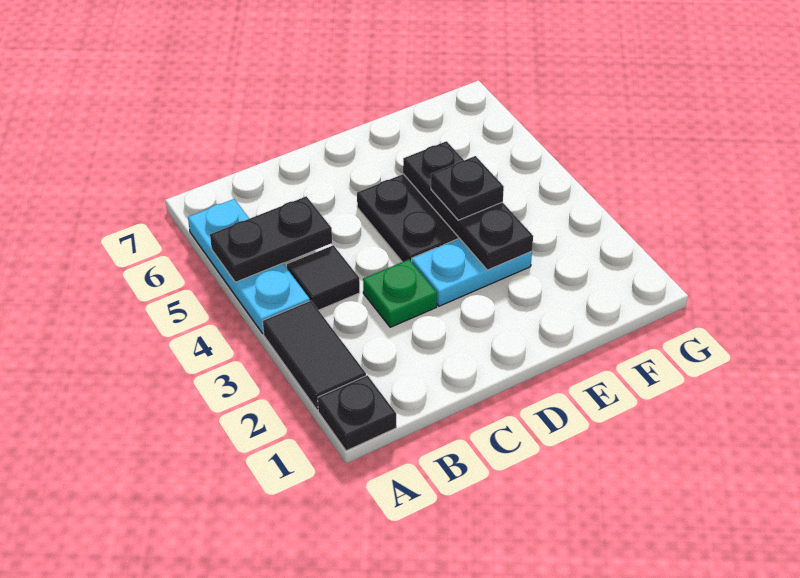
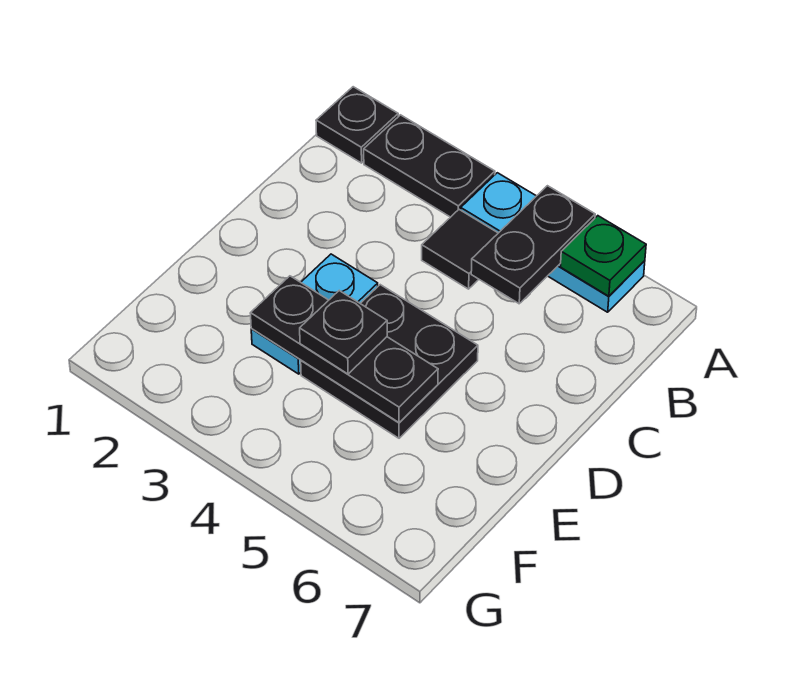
black 1x2 tile [263,301,366,410] -> black 1x2 plate [364,115,495,217]
green 1x1 plate [363,259,437,327] -> green 1x1 plate moved to [560,216,646,296]

